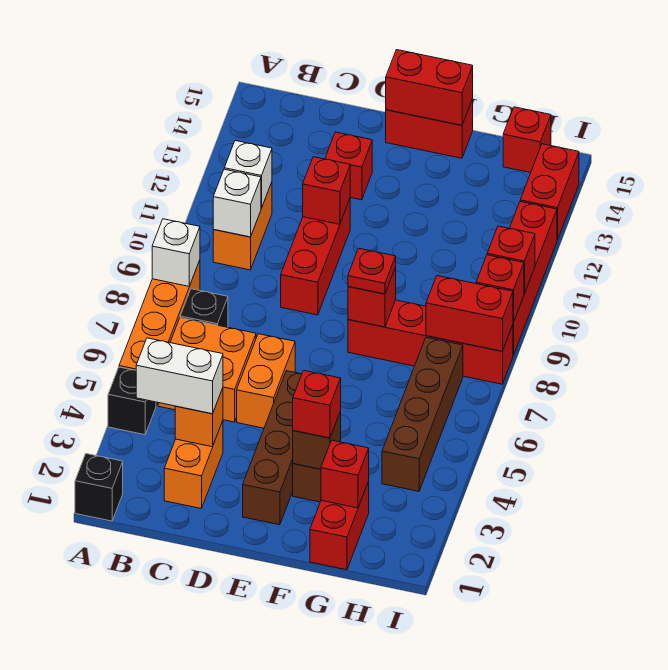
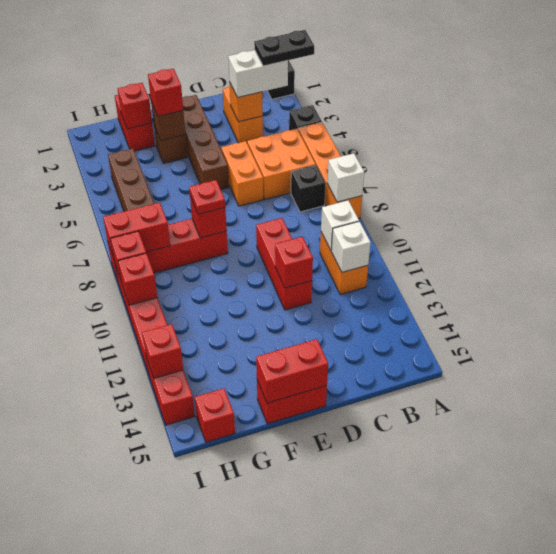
none -> black 1x2 plate [254,30,314,66]
red 1x1 brick [325,132,372,200] -> red 1x1 brick moved to [142,324,183,378]

